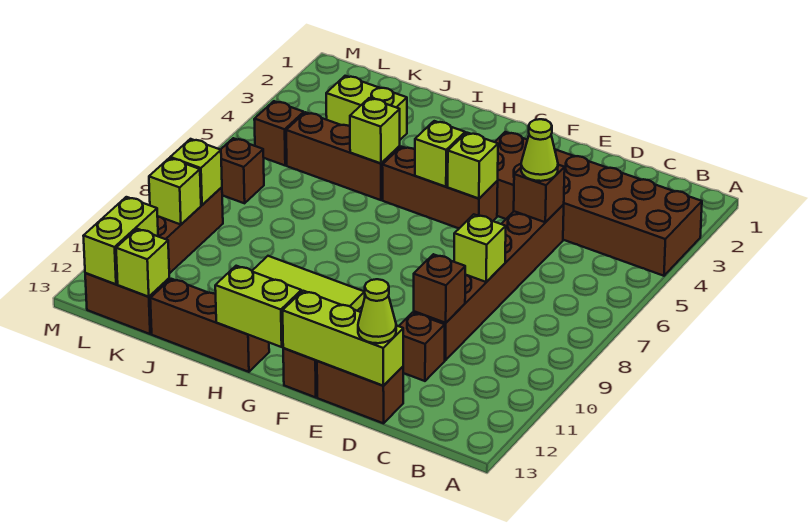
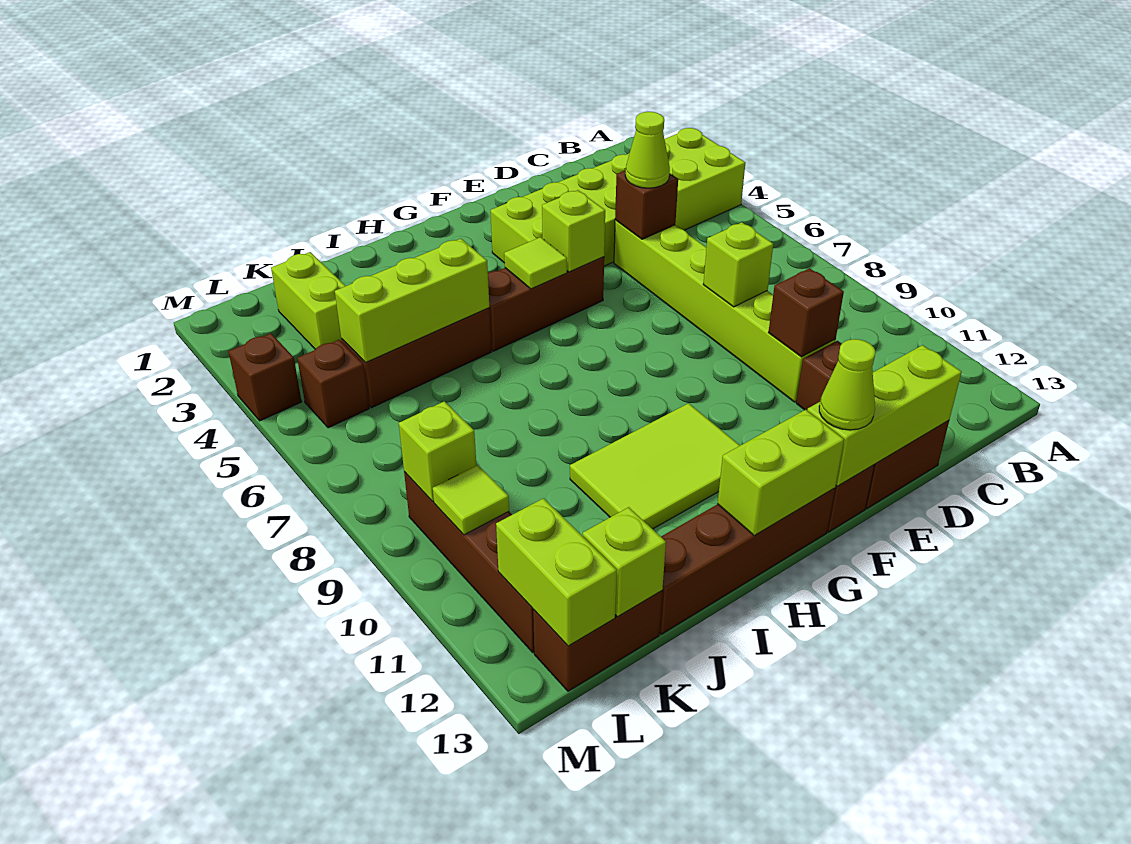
brown 2x6 brick [495,132,702,276] -> lime 2x6 brick [491,128,745,266]
brown 1x6 brick [414,205,564,360] -> lime 1x6 brick [614,220,836,402]
lime 1x1 cone [358,279,396,343] -> lime 1x1 cone moved to [819,339,875,430]
lime 1x1 brick [415,121,465,187] -> lime 1x1 tile [504,237,567,289]
brown 1x3 brick [150,279,269,372] -> brown 1x4 brick [659,488,835,634]
lime 1x1 brick [350,98,400,163] -> lime 1x3 brick [335,239,489,363]
lime 1x2 brick [326,76,407,140] -> lime 1x2 brick turned to [271,252,345,349]
brown 1x1 brick [221,138,264,203] -> brown 1x1 brick moved to [228,333,302,421]
lime 1x1 brick [149,158,201,225] -> lime 1x1 tile [433,465,509,535]

